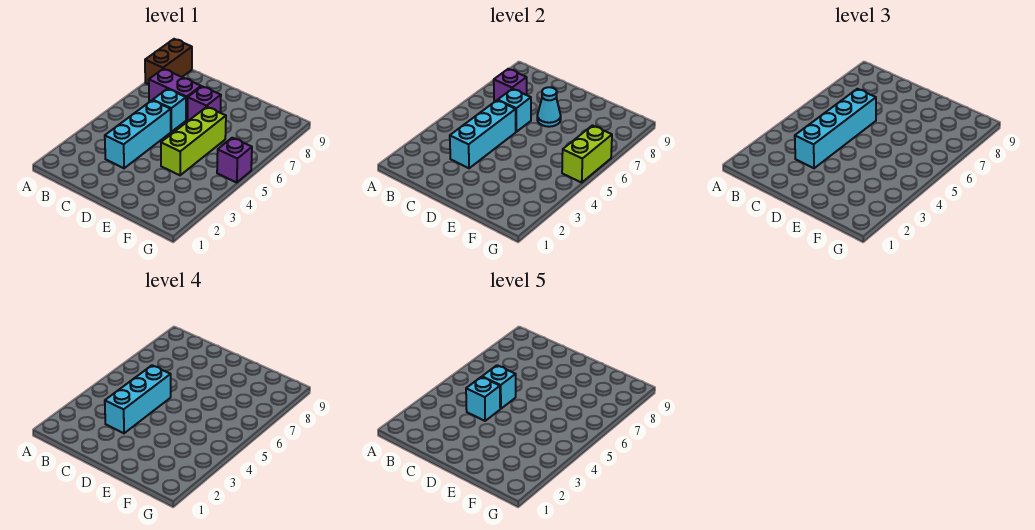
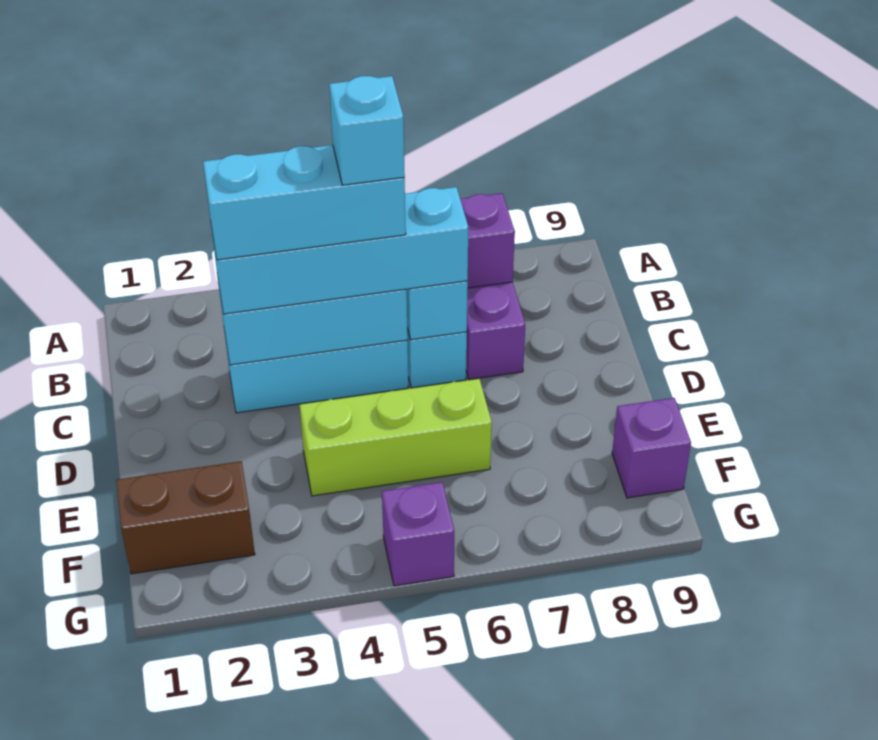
brown 1x2 brick [145,39,192,84] -> brown 1x2 brick moved to [116,461,255,574]
cyan 1x1 brick [466,377,500,421] -> none
purple 1x1 brick [188,86,221,121] -> purple 1x1 brick moved to [612,398,691,498]
cyan 1x1 cone [537,87,561,127] -> none
lime 1x2 brick [562,126,612,183] -> none

